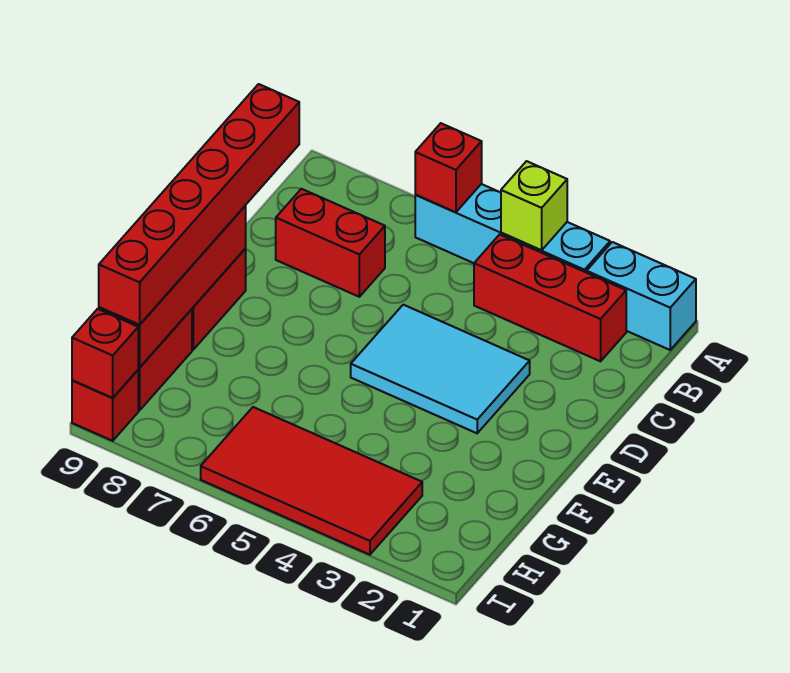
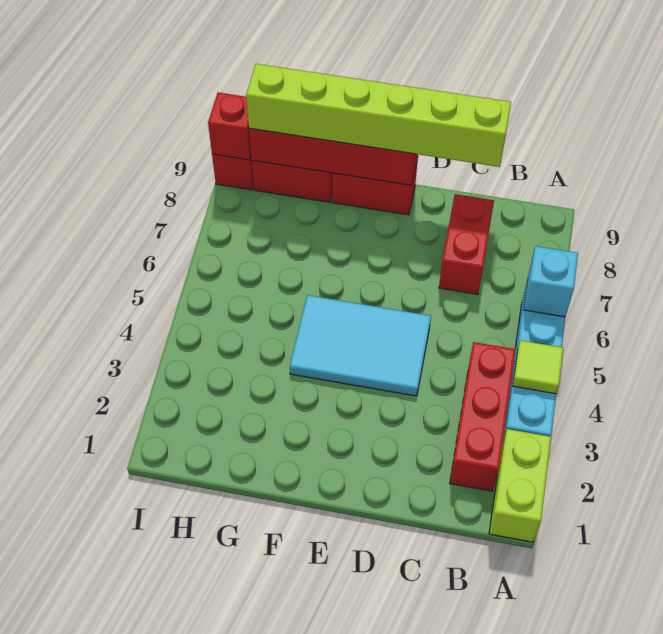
cyan 1x2 brick [587,242,696,350] -> lime 1x2 brick [489,429,551,542]
lime 1x1 brick [501,161,567,250] -> lime 1x1 tile [513,340,563,394]
red 1x1 brick [415,123,482,212] -> cyan 1x1 brick [523,246,578,317]
red 1x6 brick [99,84,299,325] -> lime 1x6 brick [246,64,511,167]
cyan 2x3 tile [351,305,530,433] -> cyan 2x3 tile turned to [290,295,431,396]
red 2x4 tile [201,407,422,555] -> none

